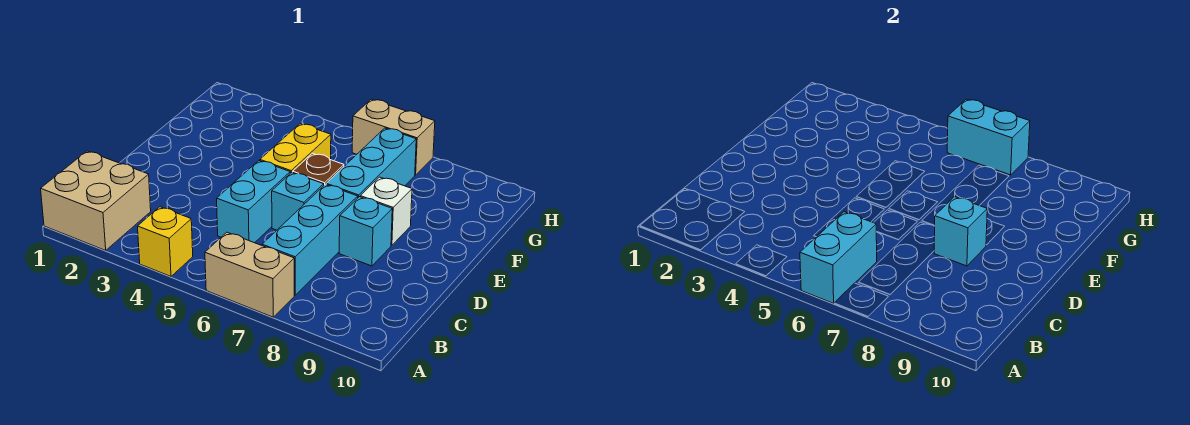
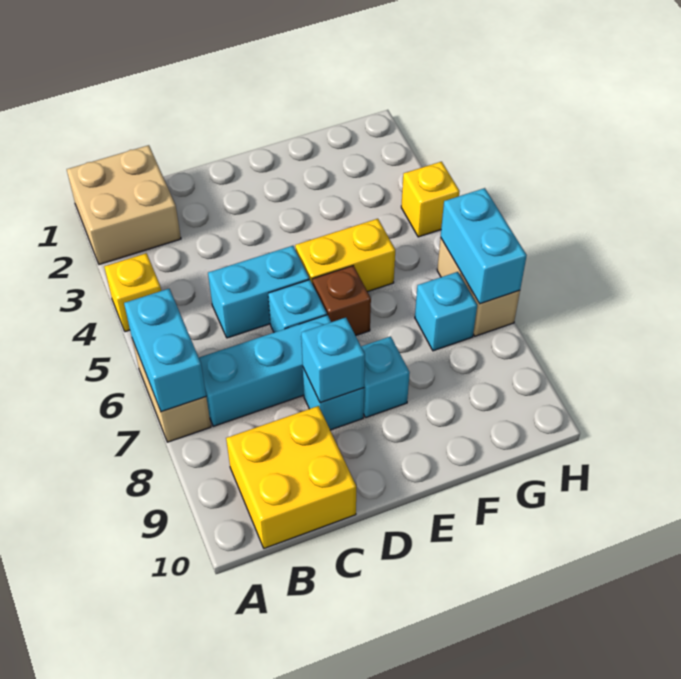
cyan 1x2 brick [800,212,877,303] -> cyan 1x2 brick turned to [124,289,206,412]
none -> yellow 2x2 brick [226,406,356,548]
cyan 1x3 brick [326,128,416,197] -> cyan 1x1 brick [415,272,477,351]
white 1x1 brick [360,177,412,245] -> cyan 1x1 brick [361,336,410,418]
none -> yellow 1x1 brick [401,162,460,237]

